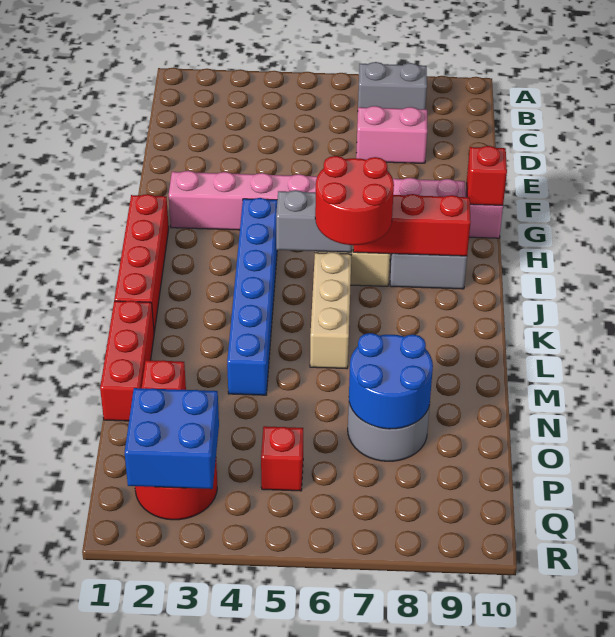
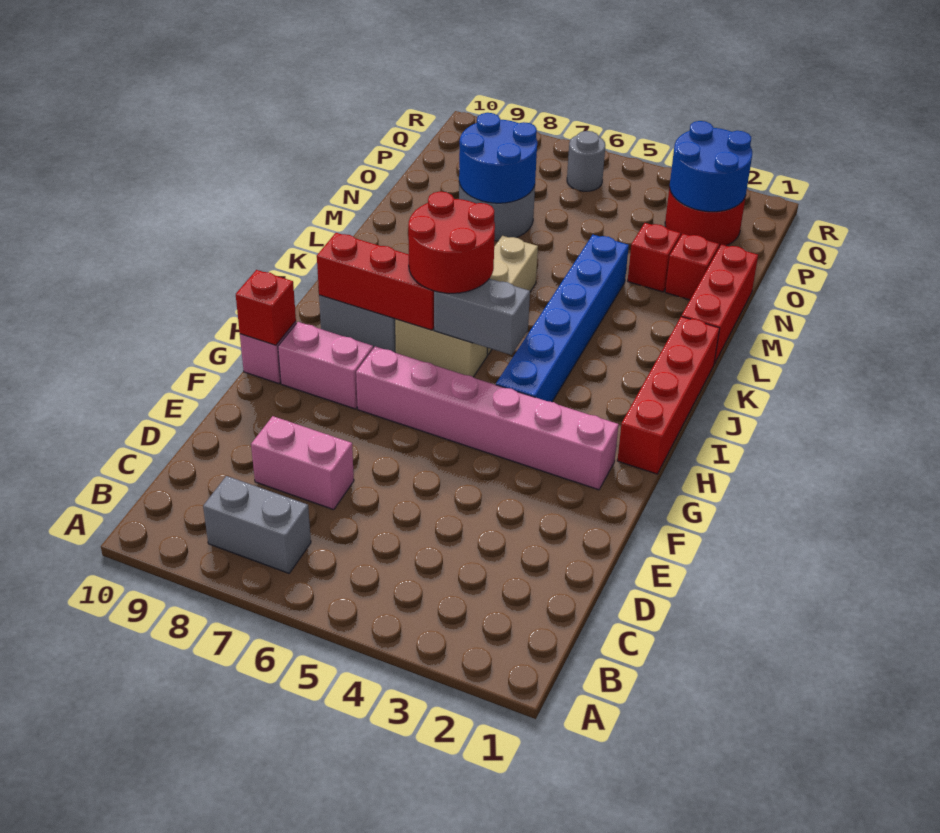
blue 2x2 brick [125,388,219,489] -> blue 2x2 round brick [669,121,752,212]
red 1x1 brick [261,426,303,491] -> red 1x1 brick moved to [628,223,681,292]
none -> grey 1x1 round brick [567,131,605,191]

